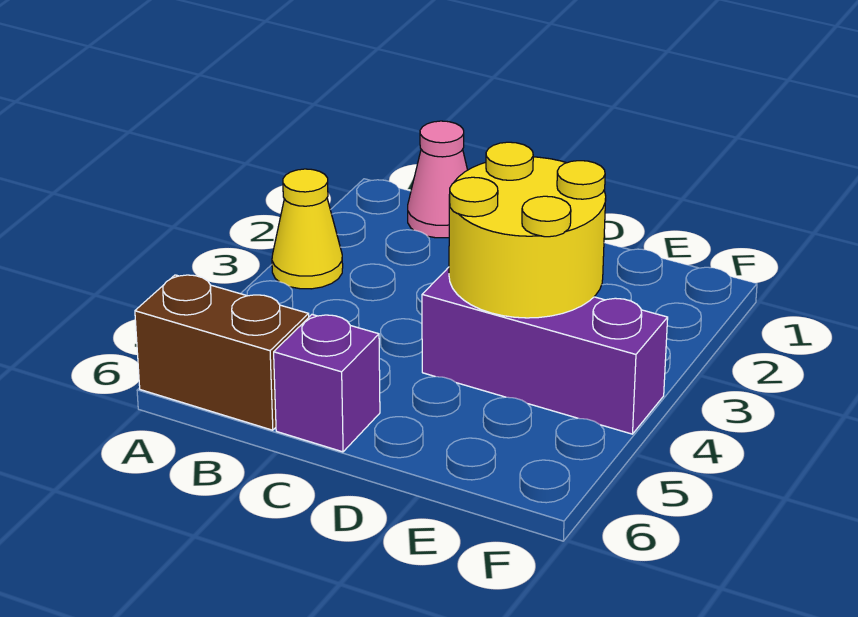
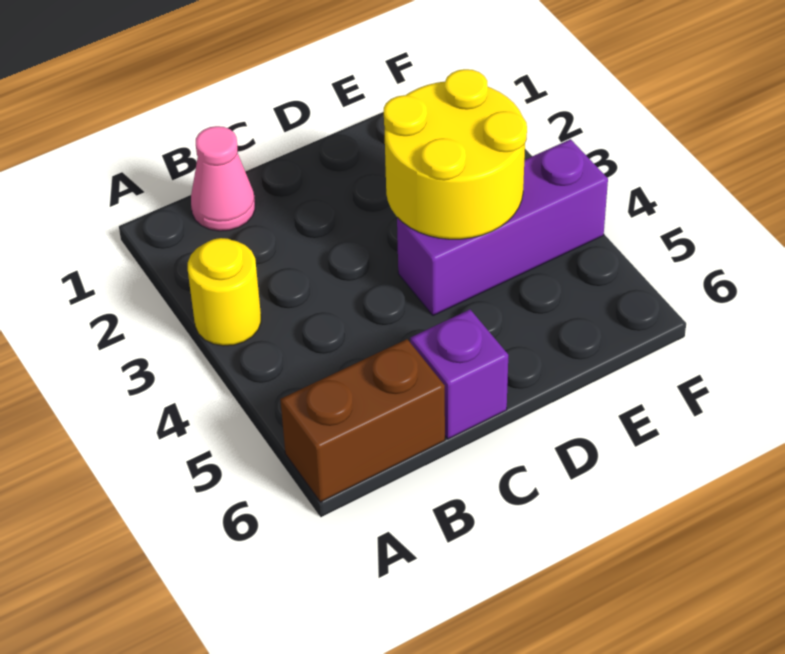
yellow 1x1 cone [272,169,343,289] -> yellow 1x1 round brick [188,238,261,346]

